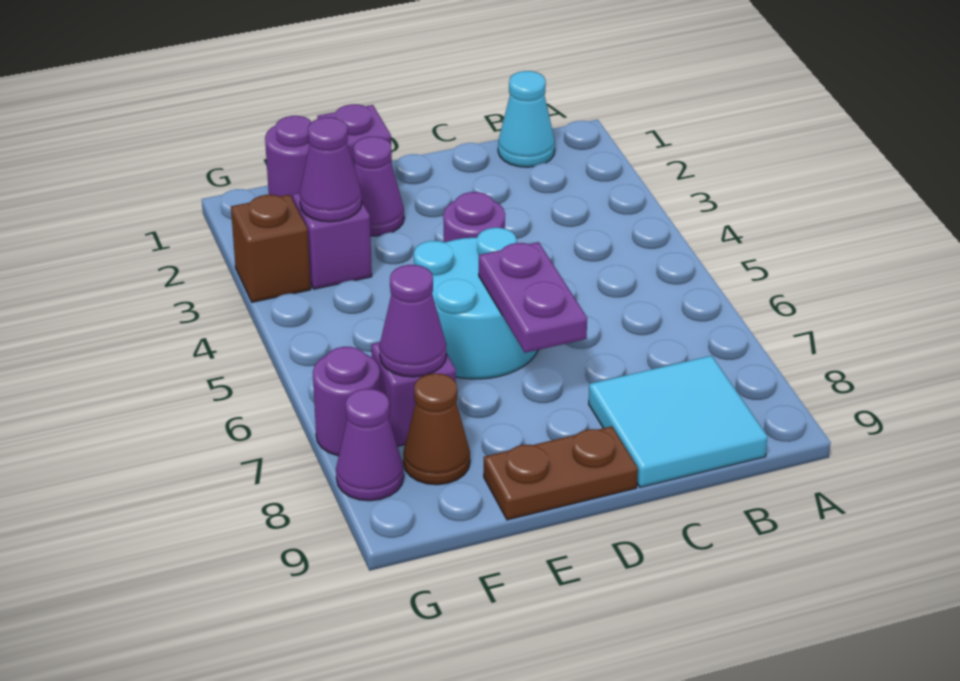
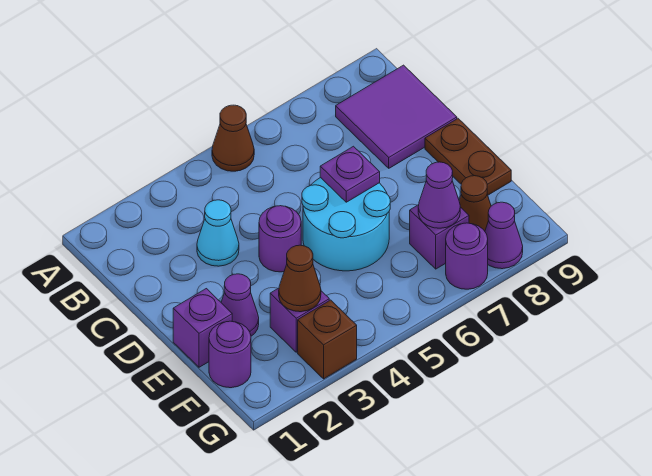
none -> brown 1x1 cone [212,105,254,171]
cyan 1x1 cone [498,71,555,167] -> cyan 1x1 cone moved to [197,200,239,266]
cyan 2x2 tile [589,356,768,487] -> purple 2x2 tile [336,65,457,168]
purple 1x2 plate [479,242,587,353] -> purple 1x1 plate [320,146,380,202]
purple 1x1 cone [300,117,362,222] -> brown 1x1 cone [279,245,321,312]

